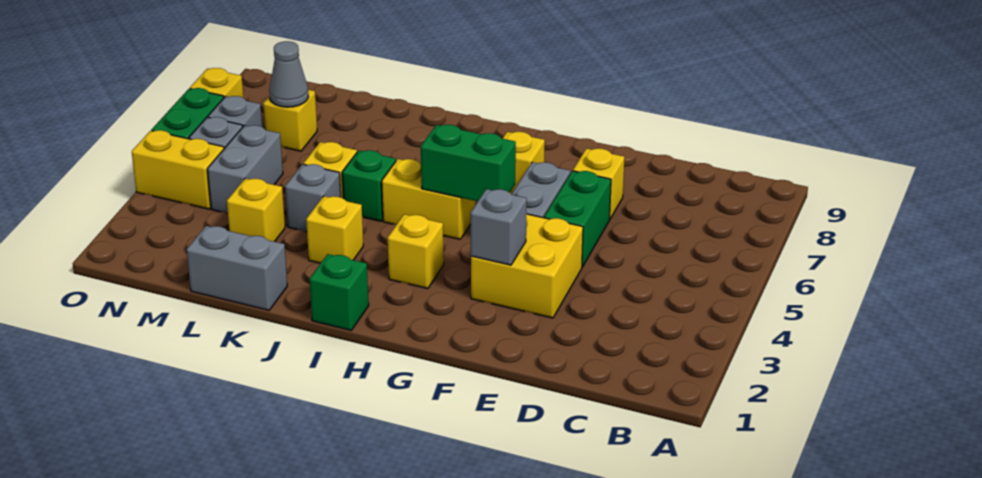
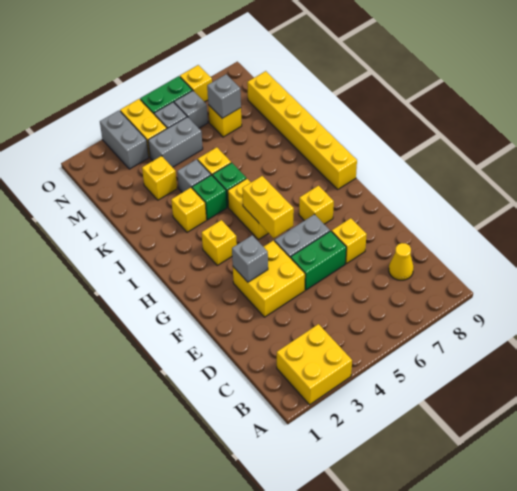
none -> yellow 2x2 brick [277,324,352,405]
none -> yellow 1x1 cone [389,243,414,280]
green 1x2 brick [421,125,516,201] -> yellow 1x2 brick [242,176,294,238]
none -> yellow 1x6 brick [247,71,357,189]
green 1x1 brick [310,254,369,330] -> green 1x1 brick moved to [192,175,227,220]
grey 1x2 brick [187,226,287,310] -> grey 1x2 brick moved to [100,111,149,169]
grey 1x1 cone [269,41,308,107] -> grey 1x1 brick [207,74,241,118]

